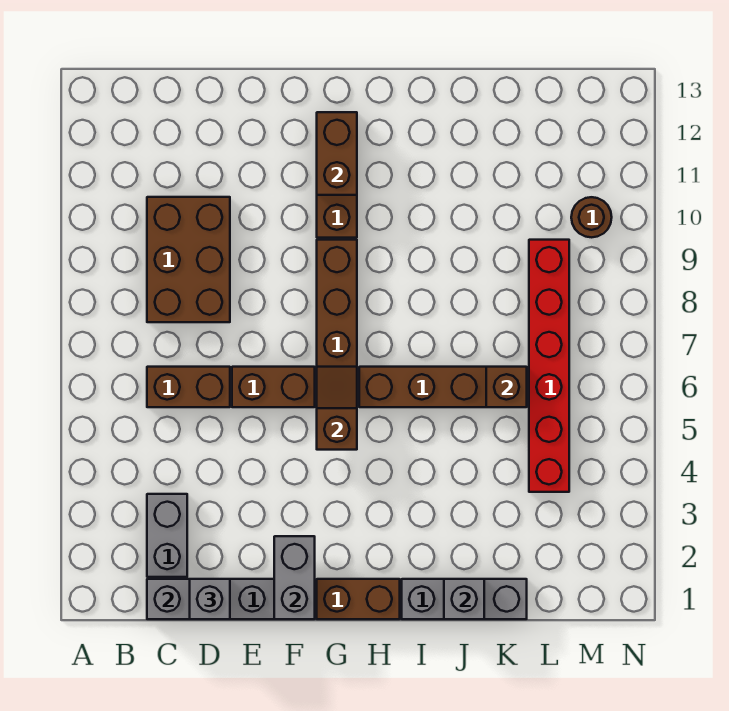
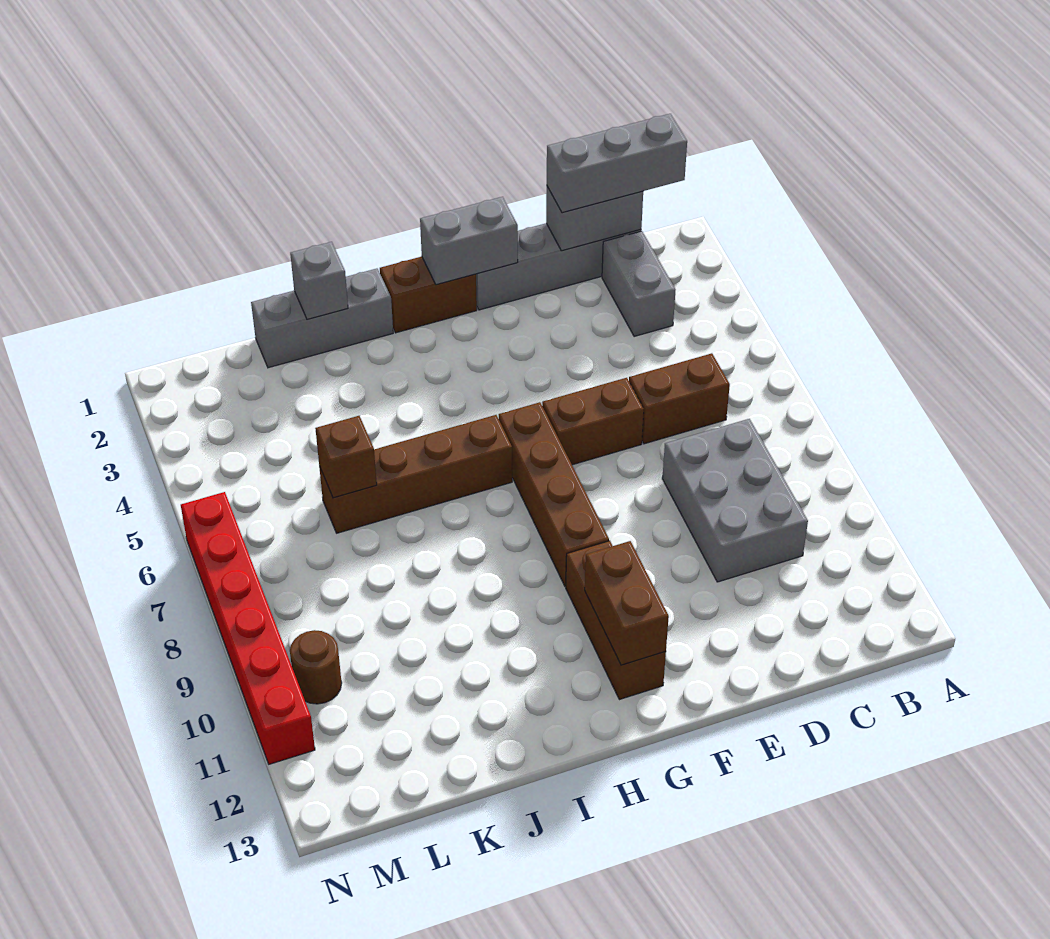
brown 2x3 brick [147,197,230,322] -> grey 2x3 brick [662,419,808,582]
grey 1x1 brick [190,579,230,619] -> grey 1x3 brick [547,114,687,213]
grey 1x2 brick [274,536,315,619] -> grey 1x2 brick turned to [420,197,518,285]
brown 1x2 slope [317,367,357,450] -> none
red 1x6 brick [529,240,569,492] -> red 1x6 brick moved to [181,492,315,764]

